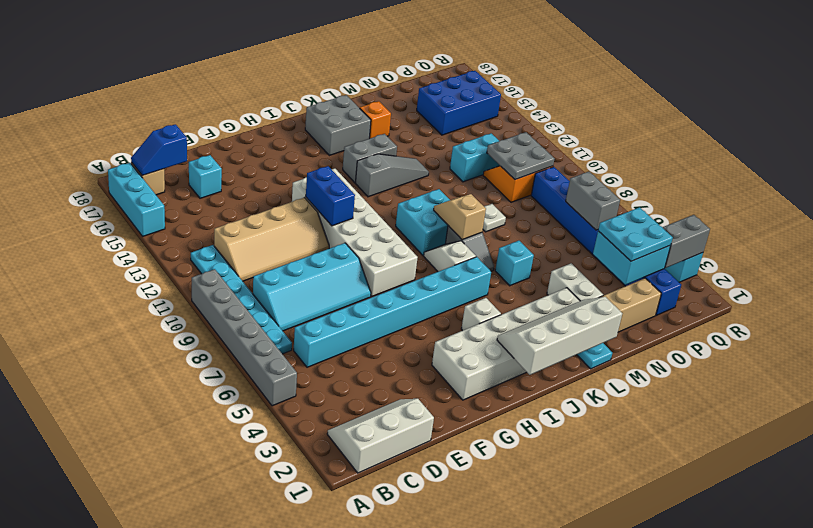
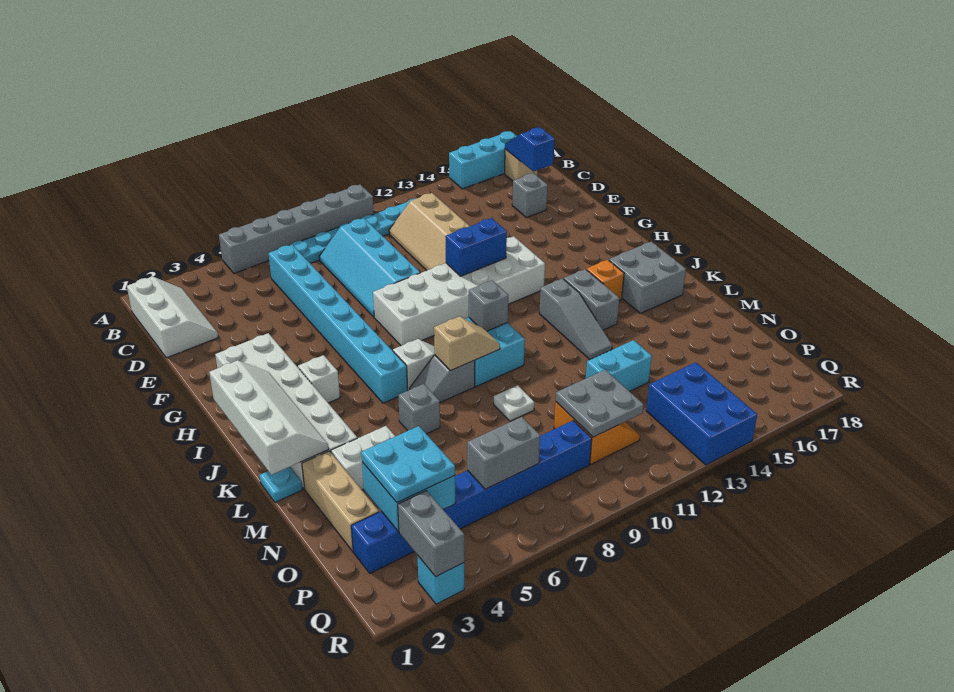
cyan 1x1 brick [189,155,222,198] -> grey 1x1 brick [512,173,548,218]
none -> grey 1x1 brick [469,280,508,331]
cyan 1x1 brick [495,241,534,286] -> grey 1x1 brick [398,384,440,434]
orange 1x1 brick [360,101,391,139] -> orange 1x1 brick moved to [586,260,624,300]
cyan 1x2 brick [450,133,500,182] -> cyan 1x2 brick turned to [586,340,652,391]
blue 2x3 brick [417,71,501,135] -> blue 2x3 brick moved to [646,362,757,465]

